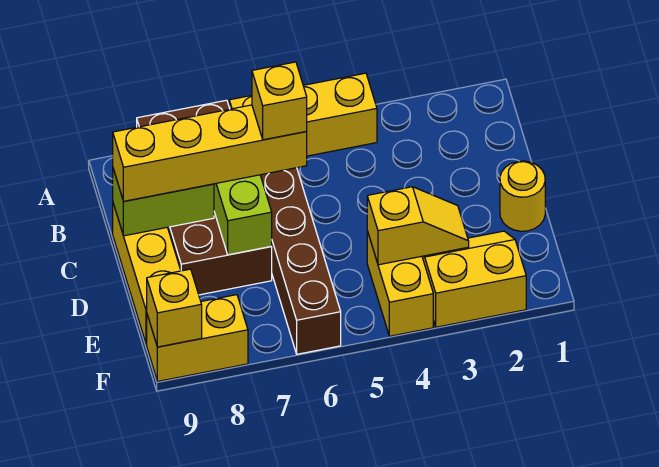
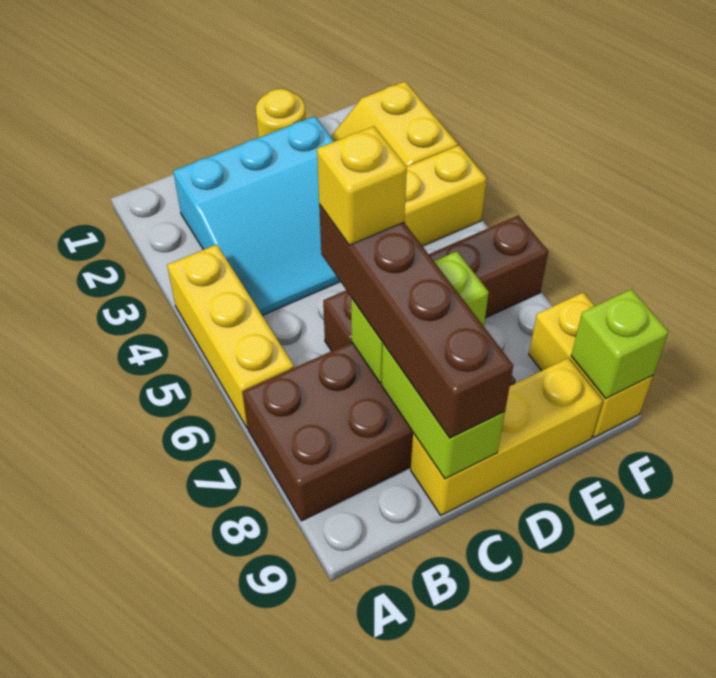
none -> cyan 3x3 slope [173,116,340,316]
yellow 1x4 brick [113,105,307,201] -> brown 1x4 brick [319,205,513,438]
yellow 1x2 slope [367,187,469,265] -> none
yellow 1x1 brick [147,269,202,347] -> lime 1x1 brick [571,289,669,399]

